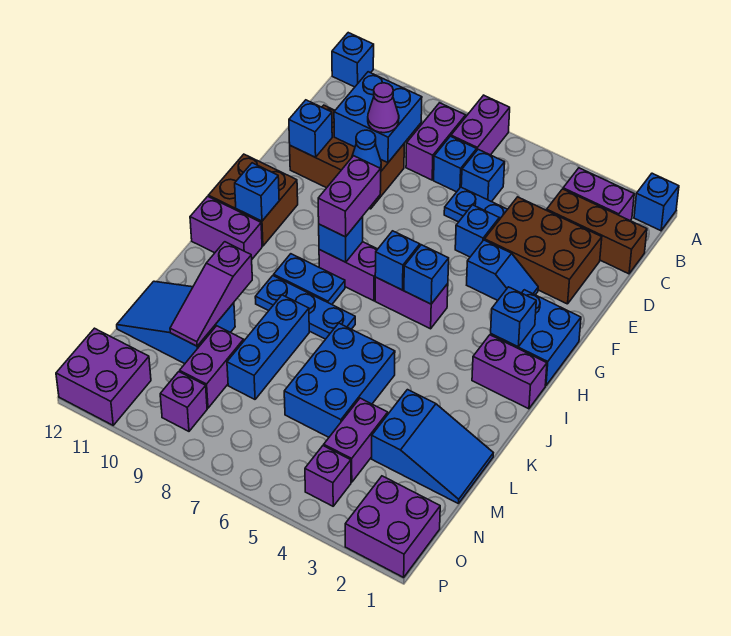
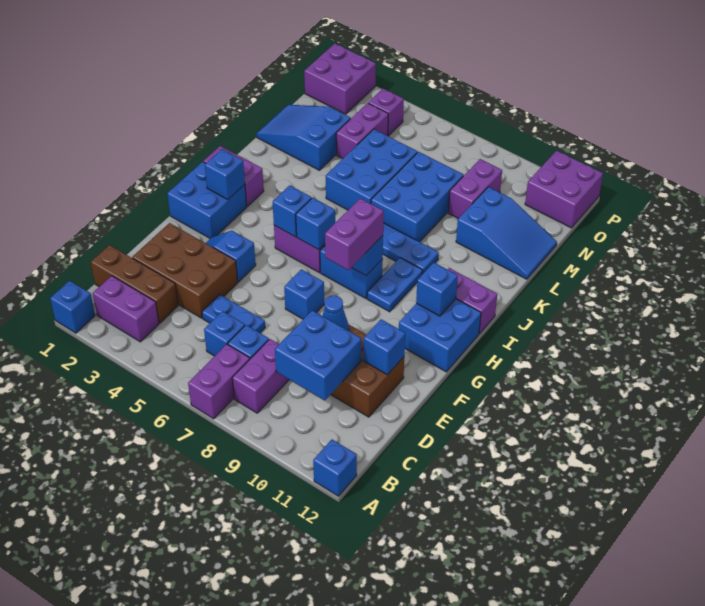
purple 1x1 cone [368,83,399,133] -> none
blue 1x1 brick [455,205,499,257] -> blue 1x1 brick moved to [284,269,324,319]
brown 2x2 brick [208,154,298,246] -> blue 2x2 brick [399,299,481,372]
purple 1x2 brick [319,242,377,301] -> blue 1x2 brick [320,246,383,298]
blue 1x2 plate [274,254,345,304] -> blue 1x2 plate turned to [367,258,423,312]
blue 1x3 brick [227,295,309,399] -> blue 2x3 brick [371,152,464,242]
purple 1x3 slope [170,242,252,346] -> none
purple 1x1 brick [160,372,207,431] -> none

